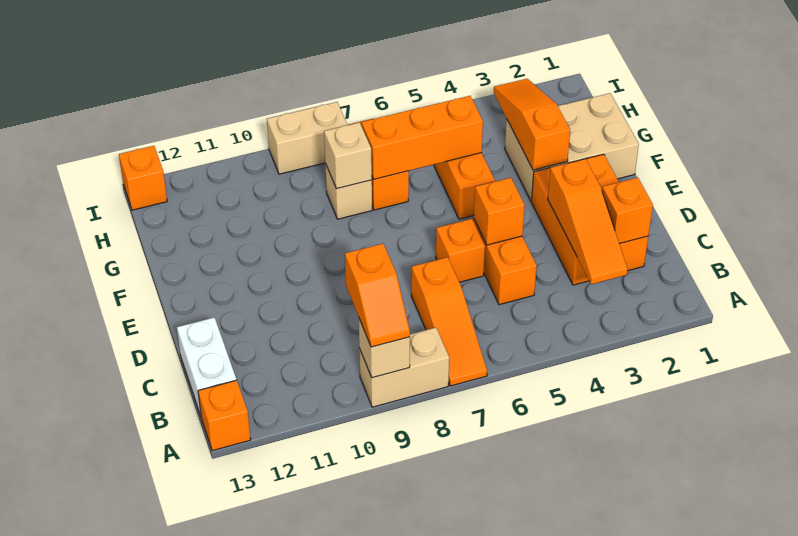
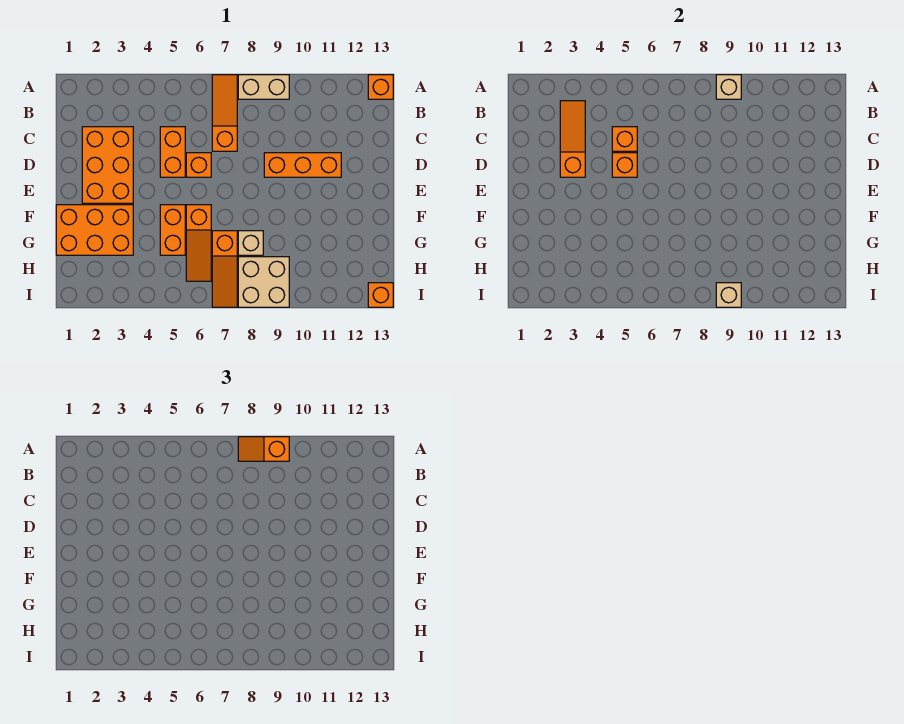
orange 1x2 slope [345,244,410,347] -> orange 1x2 slope turned to [238,437,289,461]
white 1x2 brick [177,317,236,416] -> none
orange 1x1 brick [602,177,653,244] -> orange 1x1 brick moved to [612,127,637,151]
tan 2x3 brick [505,93,639,201] -> orange 2x3 brick [56,205,133,255]
orange 1x3 slope [494,79,570,170] -> orange 1x3 slope moved to [186,205,211,281]
orange 1x3 brick [362,96,483,179] -> orange 1x3 brick moved to [264,153,341,177]
tan 1x1 brick [324,122,372,189] -> tan 1x1 brick moved to [716,283,741,307]
tan 1x2 brick [267,102,347,174] -> tan 2x2 brick [238,257,289,307]

